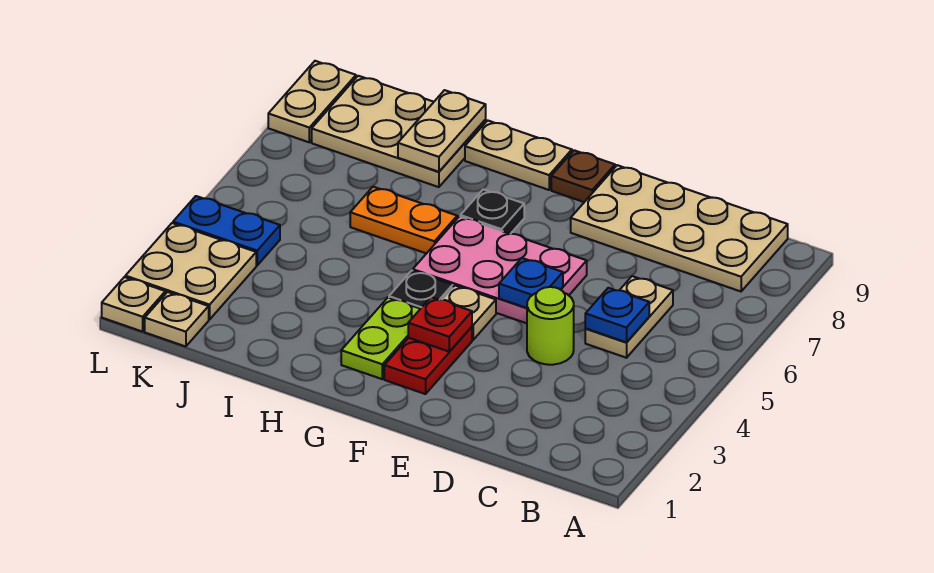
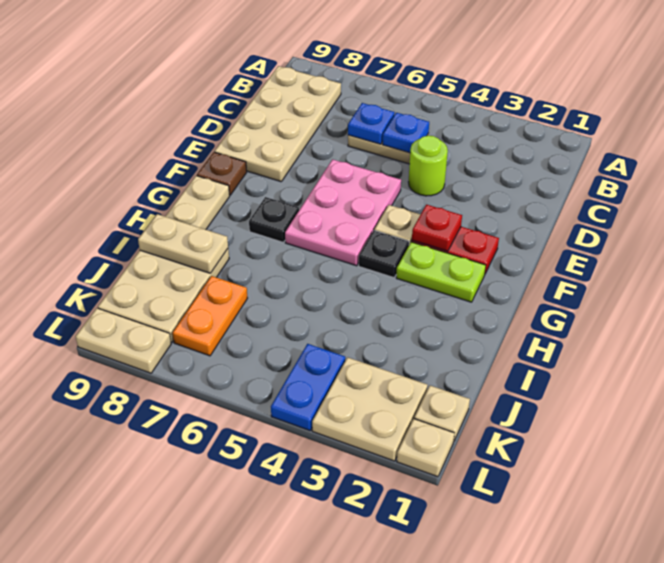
blue 1x1 plate [499,258,563,308] -> blue 1x1 plate moved to [348,103,395,144]
orange 1x2 plate [350,187,457,254] -> orange 1x2 plate moved to [173,276,247,356]

